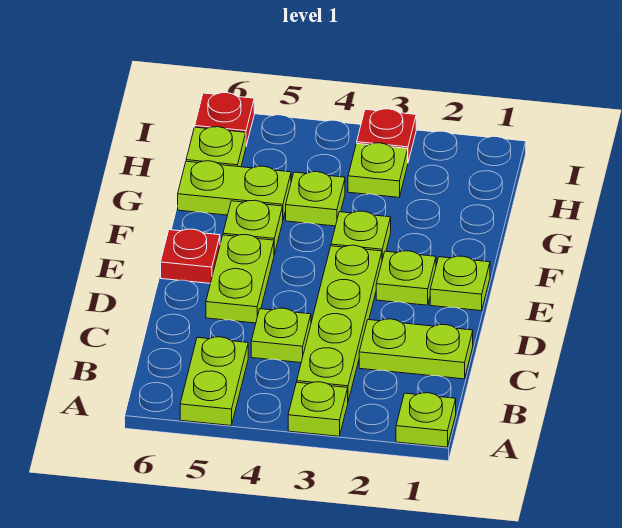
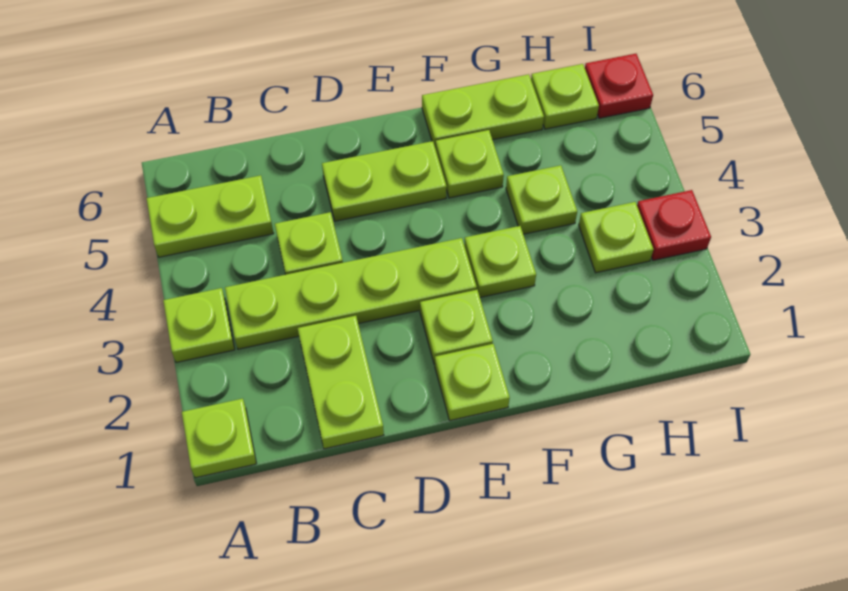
red 1x1 plate [161,229,220,283] -> none
lime 1x2 plate [178,161,291,219] -> lime 1x2 plate turned to [422,74,544,149]

